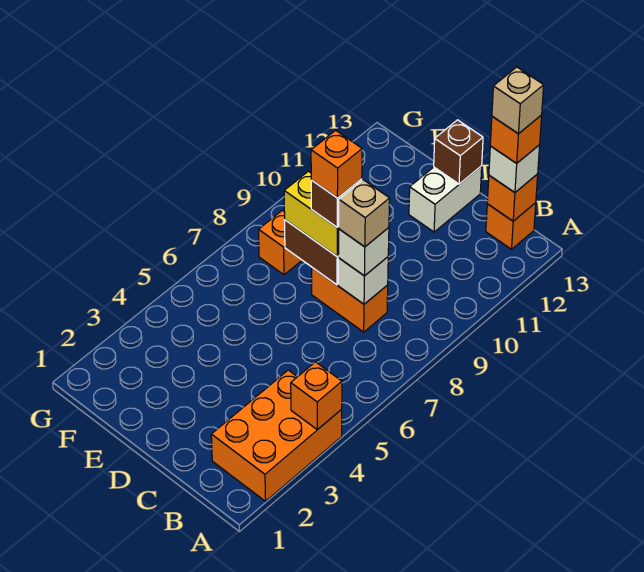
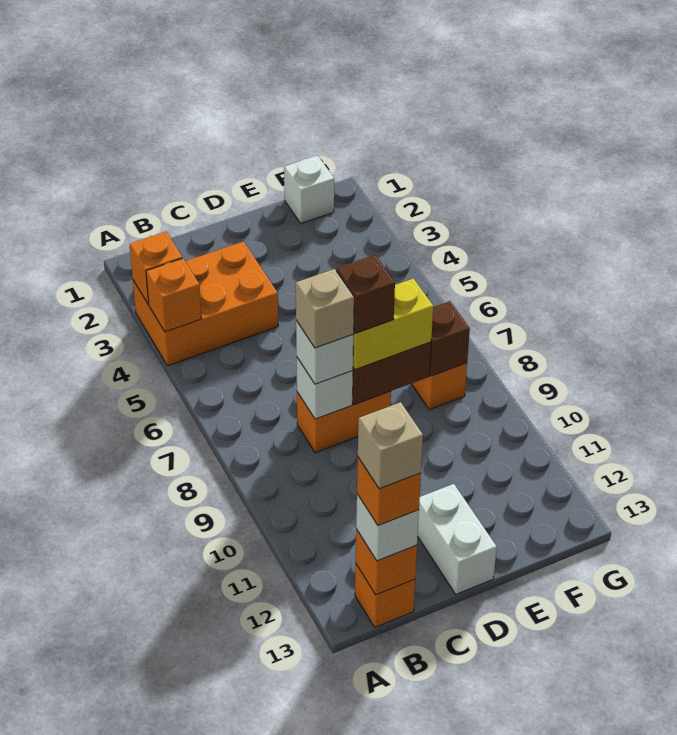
orange 2x3 brick [211,370,342,501] -> orange 2x3 brick turned to [133,242,278,366]
orange 1x1 brick [311,130,362,198] -> orange 1x1 brick moved to [130,232,182,304]
brown 1x1 brick [434,120,483,184] -> brown 1x1 brick moved to [430,301,470,376]
none -> white 1x1 brick [284,156,334,223]

